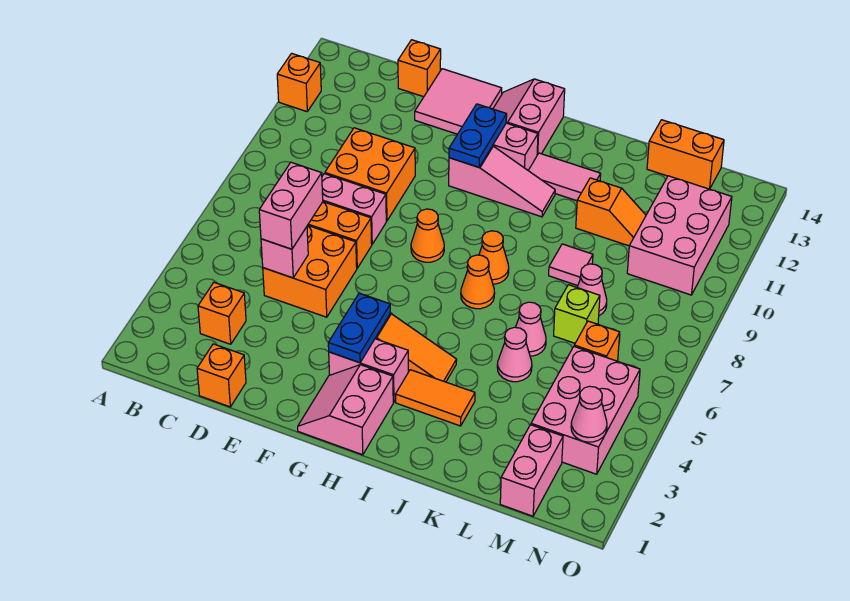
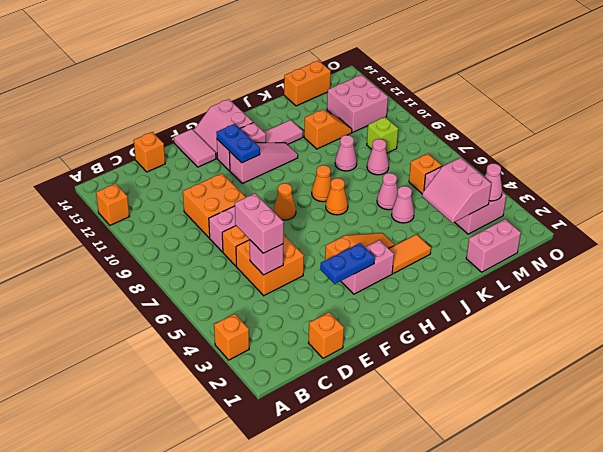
orange 1x1 brick [198,283,246,344] -> orange 1x1 brick moved to [214,314,249,360]
pink 2x2 tile [415,69,502,134] -> pink 1x2 tile [174,129,216,167]
pink 2x2 slope [298,365,393,455] -> pink 2x2 slope moved to [422,158,491,223]
blue 1x2 plate [328,293,390,363] -> blue 1x2 plate turned to [320,243,375,284]
pink 1x1 tile [549,244,593,286] -> pink 1x1 cone [335,135,357,171]
lime 1x1 brick [554,285,600,343] -> lime 1x1 brick moved to [367,117,398,153]
pink 1x2 brick [500,425,563,516] -> pink 1x2 brick turned to [466,219,521,272]
pink 2x3 brick [627,176,732,295] -> pink 2x2 brick [327,75,388,132]

